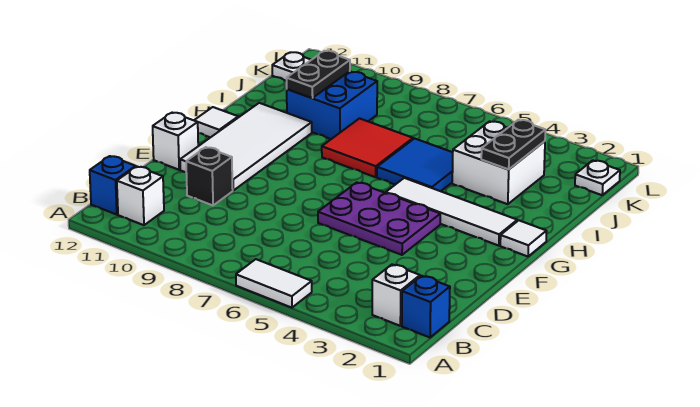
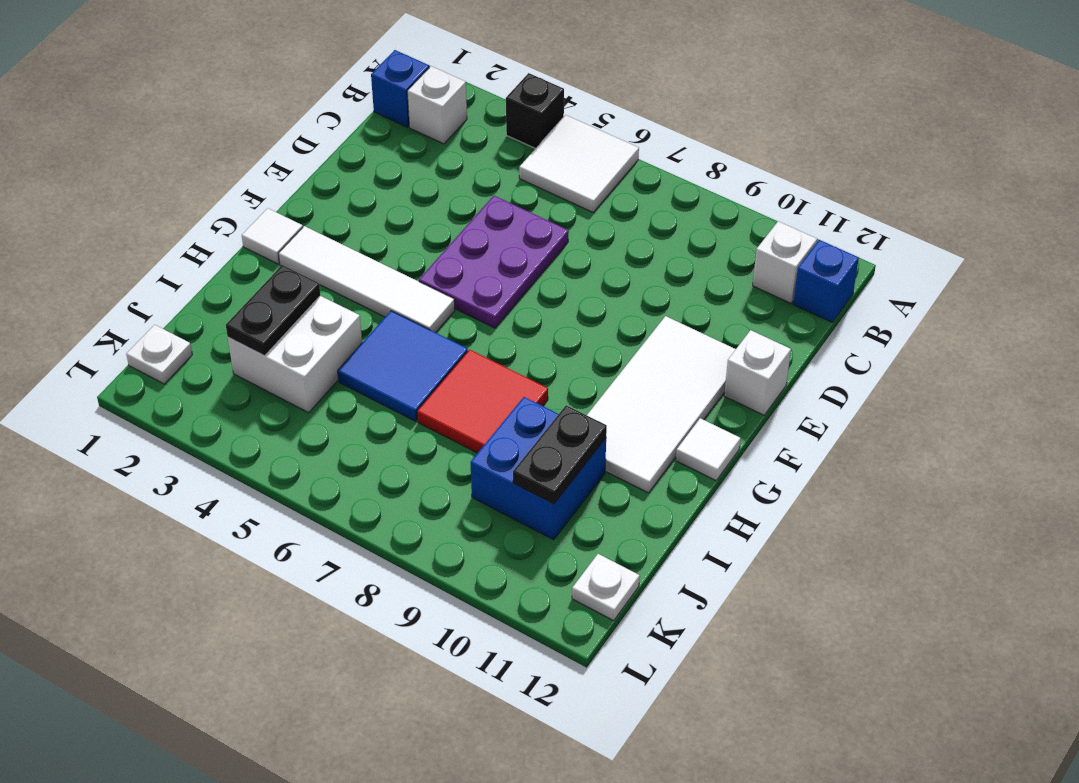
white 1x2 tile [236,259,312,308] -> white 2x2 tile [519,115,639,212]
black 1x1 brick [186,147,233,205] -> black 1x1 brick moved to [506,73,564,149]
purple 2x3 plate [318,182,440,255] -> purple 2x3 plate turned to [419,196,569,328]

